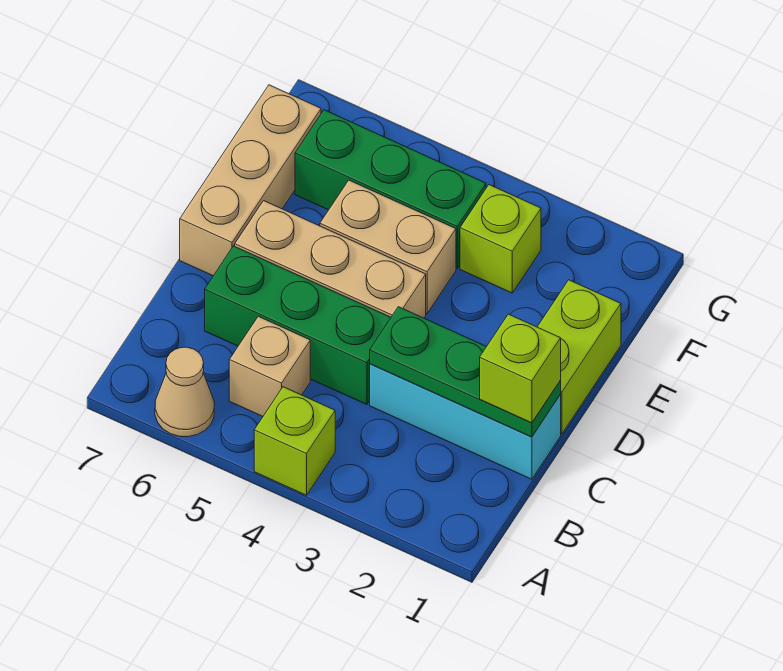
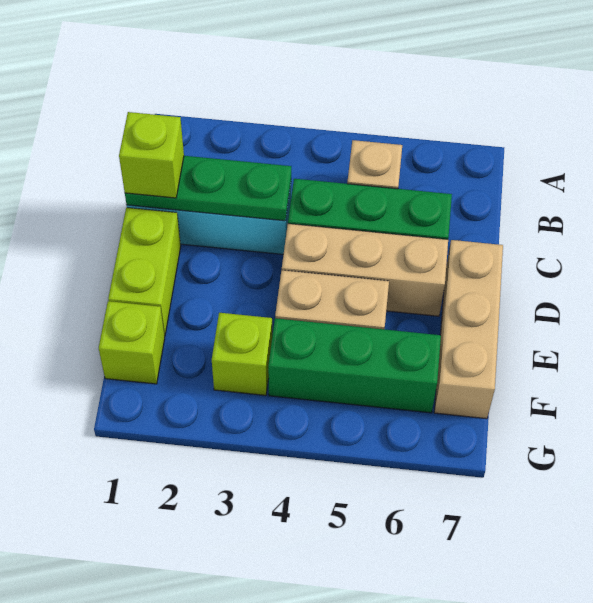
lime 1x1 brick [254,387,335,495] -> lime 1x1 brick moved to [99,301,165,384]
tan 1x1 cone [155,347,214,437] -> none

